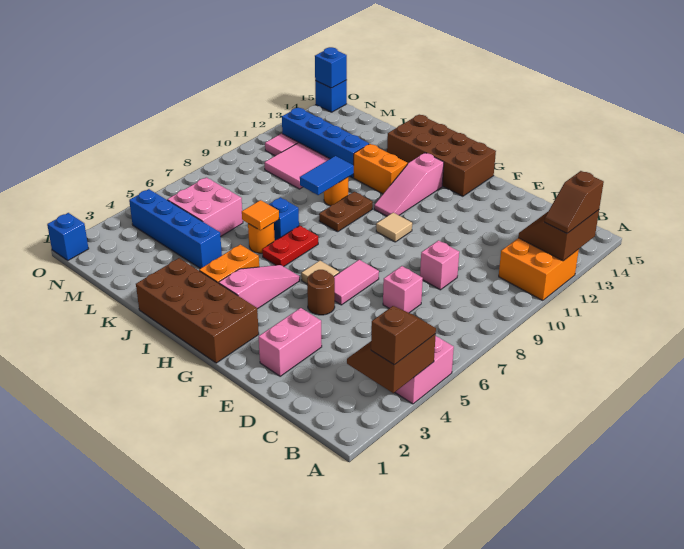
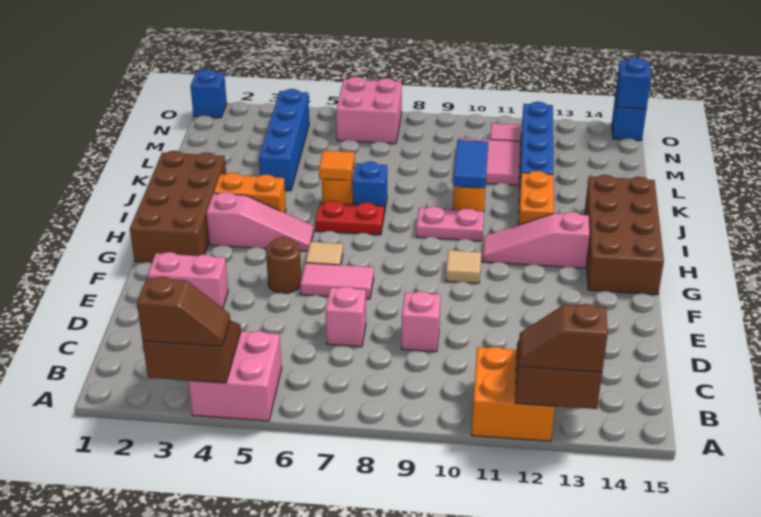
brown 1x2 plate [319,192,373,232] -> pink 1x2 plate [416,206,484,241]
blue 1x2 tile [300,156,354,195] -> blue 1x2 tile turned to [453,140,488,188]
pink 2x2 brick [167,177,243,237] -> pink 2x2 brick moved to [336,77,402,144]

